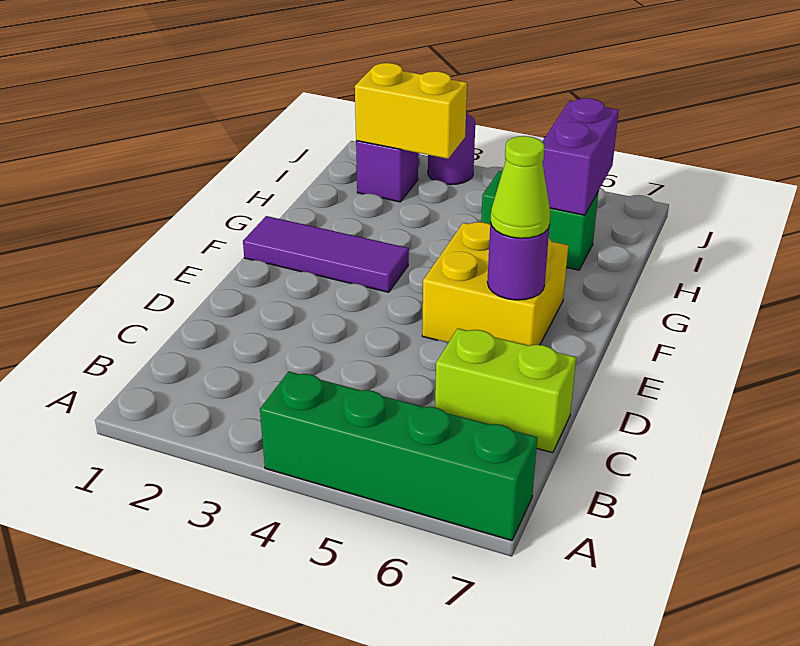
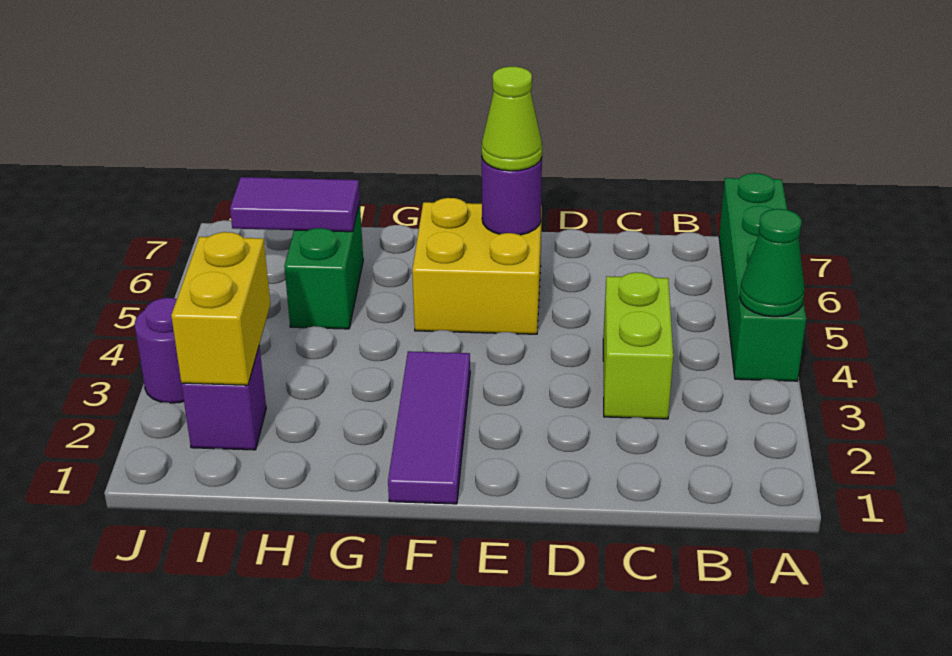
none -> green 1x1 cone [740,209,805,317]
lime 1x2 brick [435,328,576,453] -> lime 1x2 brick moved to [603,272,673,419]
purple 1x2 brick [542,98,619,215] -> purple 1x2 tile [230,177,360,232]

